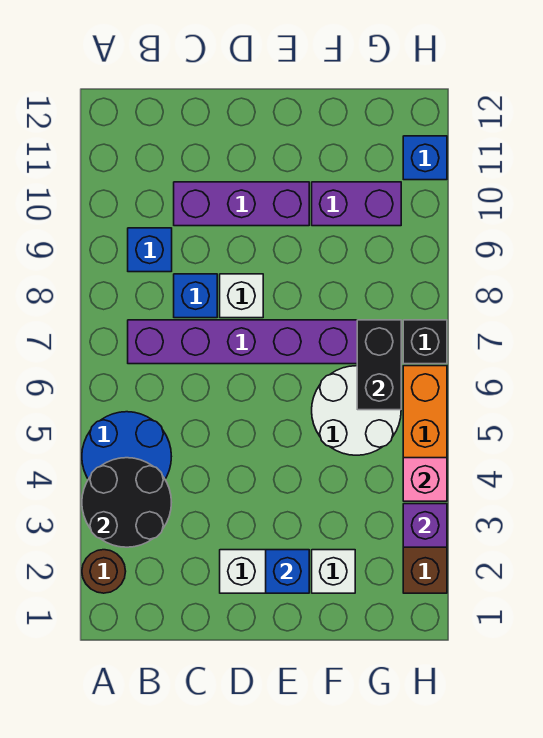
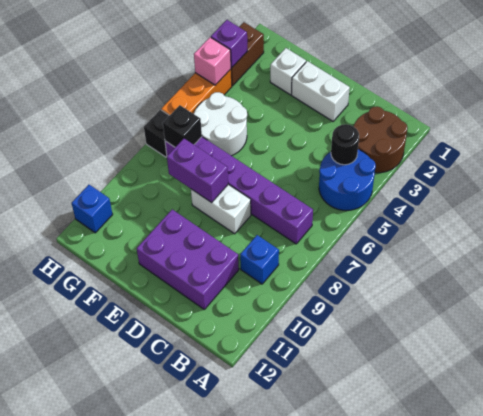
brown 1x1 round brick [82,550,126,593] -> brown 2x2 round brick [354,106,408,173]
black 2x2 round brick [82,458,171,547] -> black 1x1 round brick [331,124,359,165]
blue 1x1 brick [174,274,217,318] -> none
purple 1x3 brick [174,182,309,226] -> purple 2x3 brick [137,210,239,309]
white 1x1 brick [220,274,263,318] -> white 1x2 brick [191,184,251,234]
blue 1x1 brick [266,550,309,593] -> none
purple 1x2 brick [312,182,401,226] -> purple 1x2 brick moved to [167,139,228,203]
black 1x2 brick [357,320,401,410] -> black 1x1 brick [163,105,202,147]

